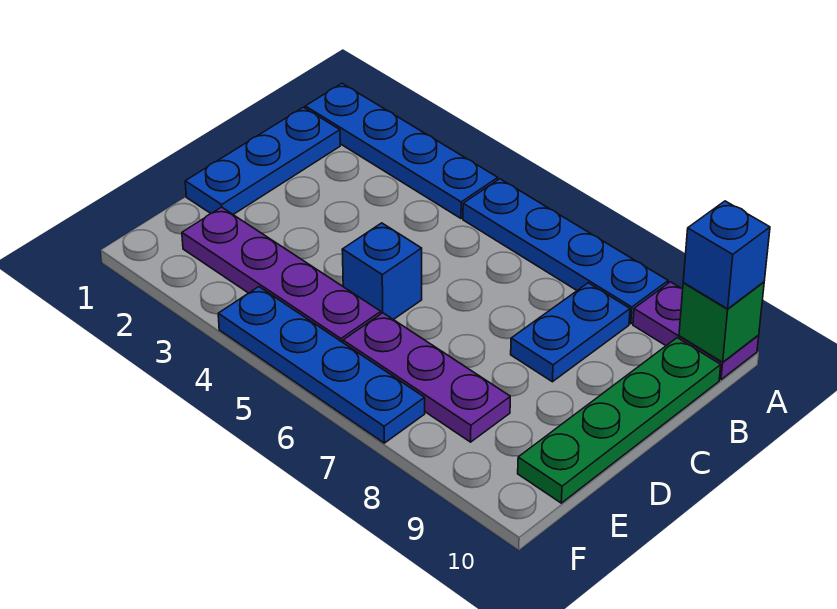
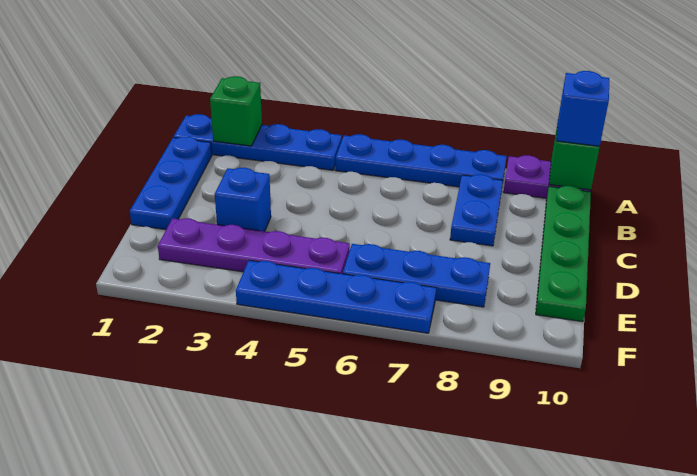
none -> green 1x1 brick [210,76,262,146]
blue 1x1 brick [342,223,422,320] -> blue 1x1 brick moved to [215,168,271,231]
purple 1x3 plate [343,313,510,442] -> blue 1x3 plate [343,244,490,307]

